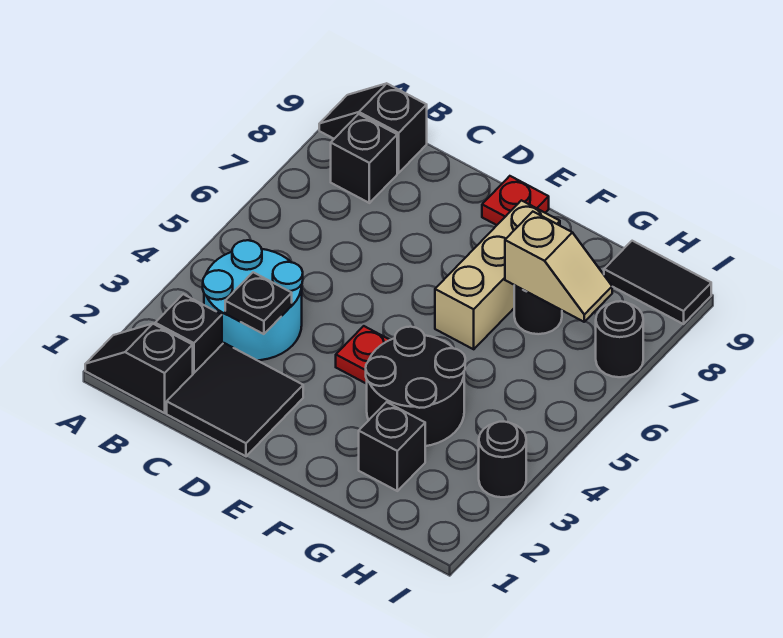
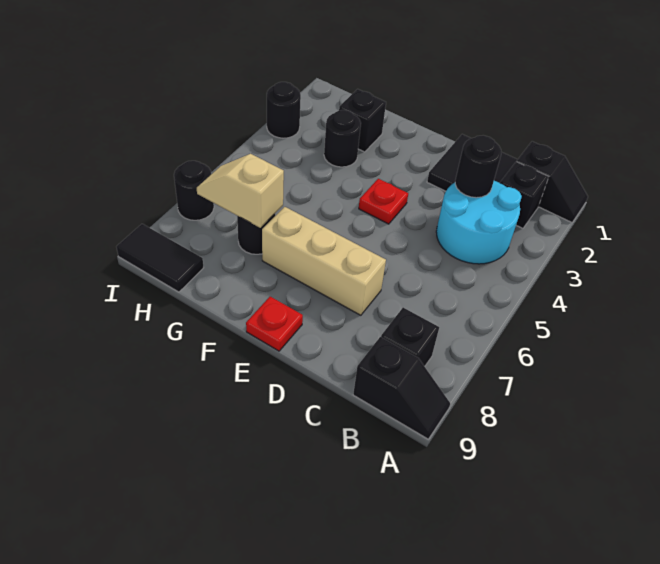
black 1x1 plate [225,272,292,334] -> black 1x1 round brick [455,135,501,198]
black 2x2 round brick [366,327,465,446] -> black 1x1 round brick [324,110,361,167]
tan 1x3 brick [435,200,560,349] -> tan 1x3 brick turned to [262,207,386,315]

